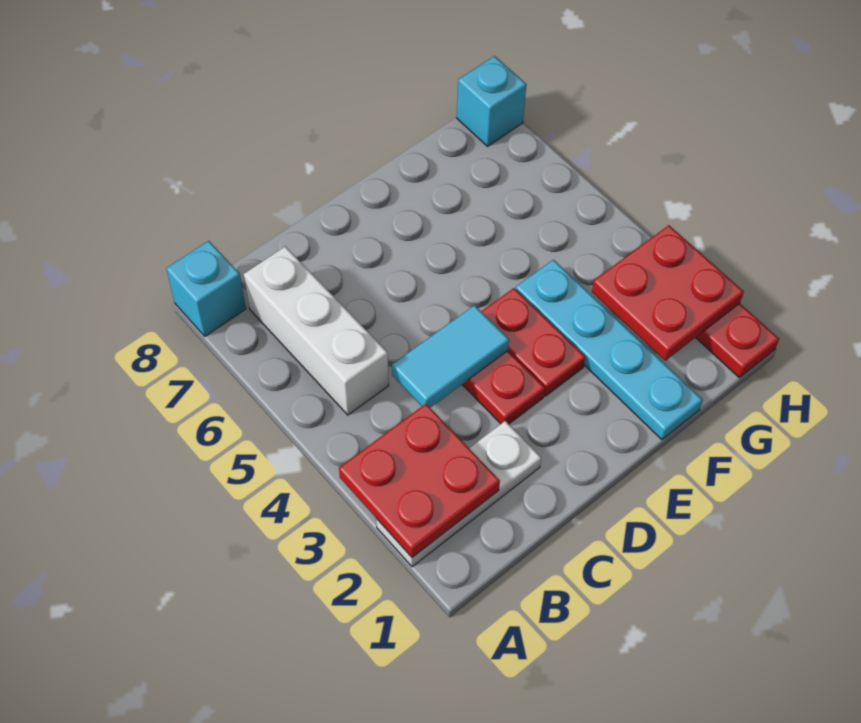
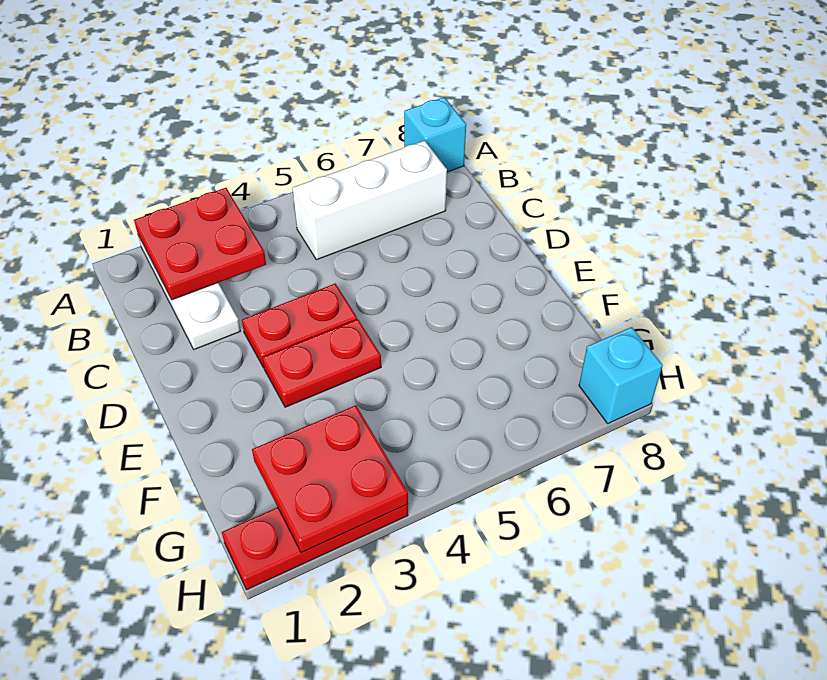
cyan 1x2 tile [392,305,509,408] -> none
cyan 1x4 plate [516,260,703,440] -> none

